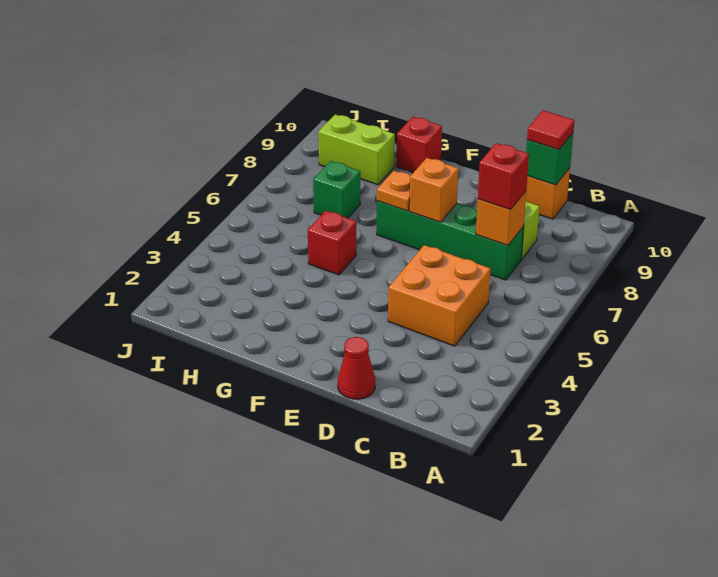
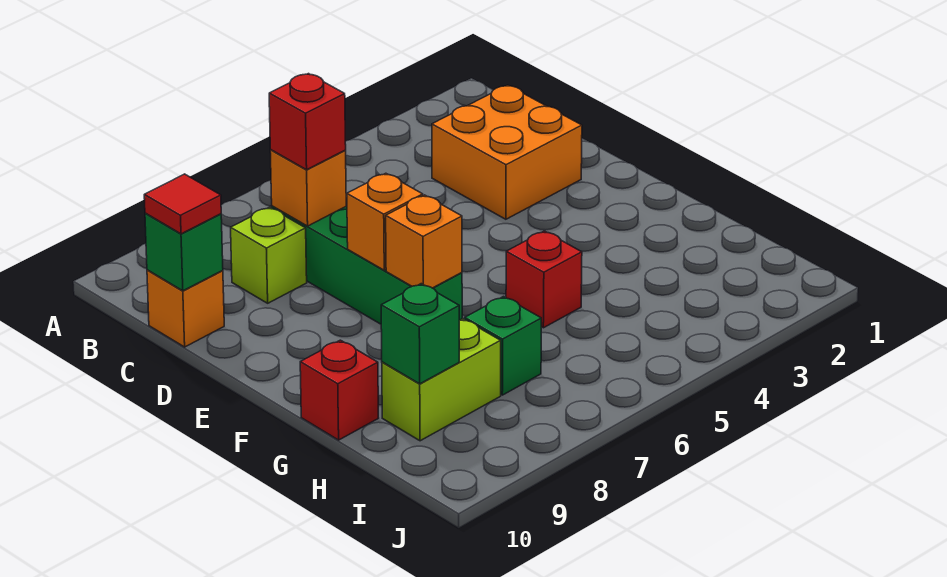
orange 2x2 brick [388,245,490,346] -> orange 2x2 brick moved to [432,85,582,219]
red 1x1 cone [338,337,375,399] -> none
orange 1x1 plate [377,171,410,211] -> orange 1x1 brick [386,195,462,288]
lime 1x2 brick [318,114,395,185] -> lime 1x2 brick turned to [382,319,501,441]
none -> green 1x1 brick [381,284,459,384]

